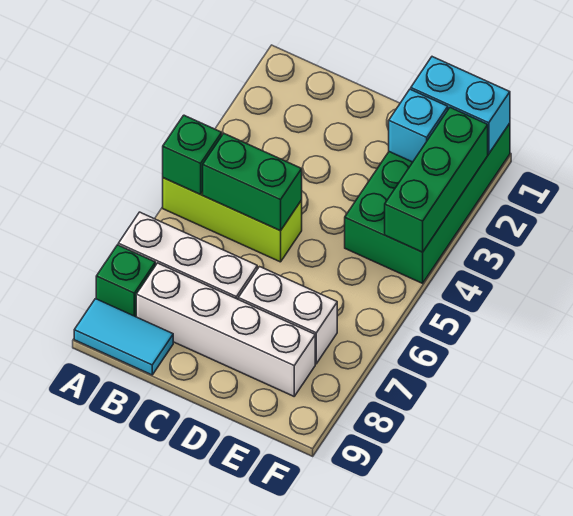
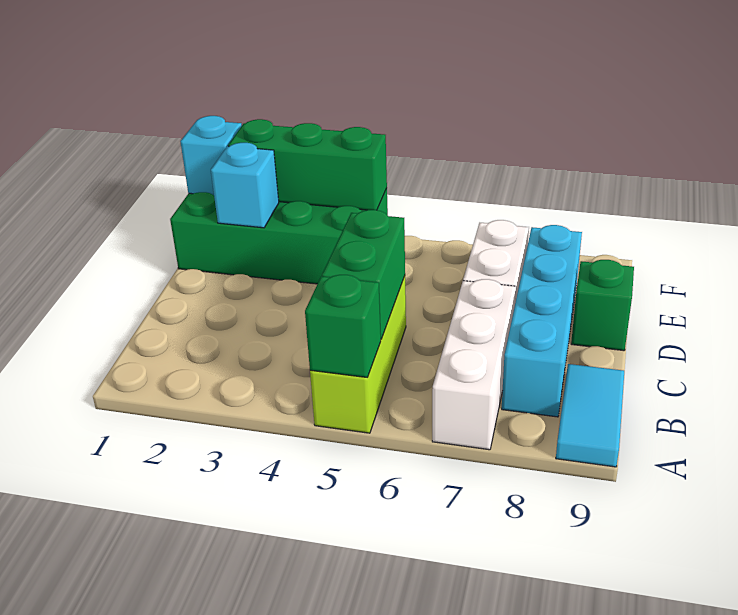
green 1x1 brick [96,245,155,317] -> green 1x1 brick moved to [571,260,634,351]
white 1x4 brick [136,263,315,396] -> cyan 1x4 brick [502,225,582,417]
cyan 1x2 brick [411,57,510,154] -> cyan 1x1 brick [180,116,242,195]

